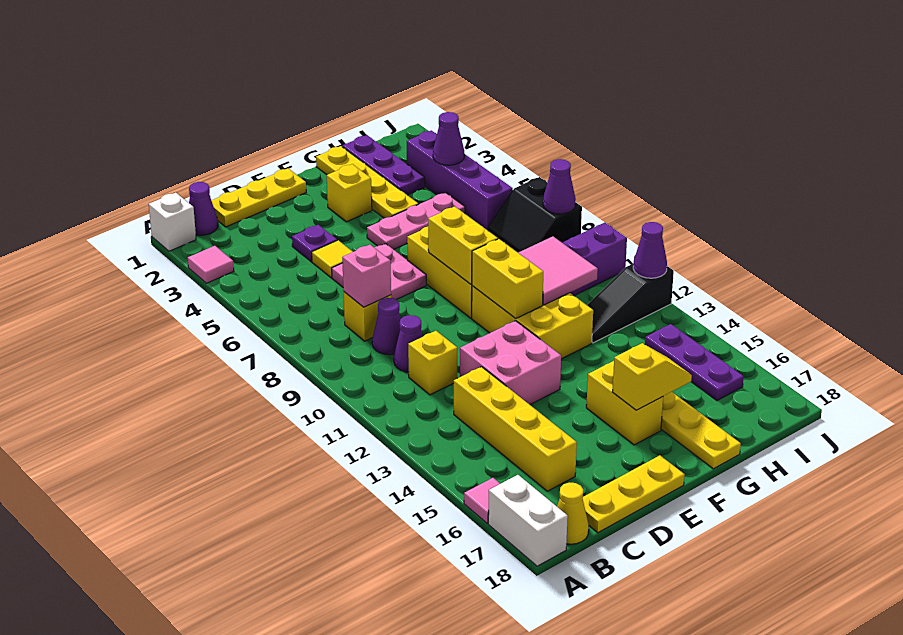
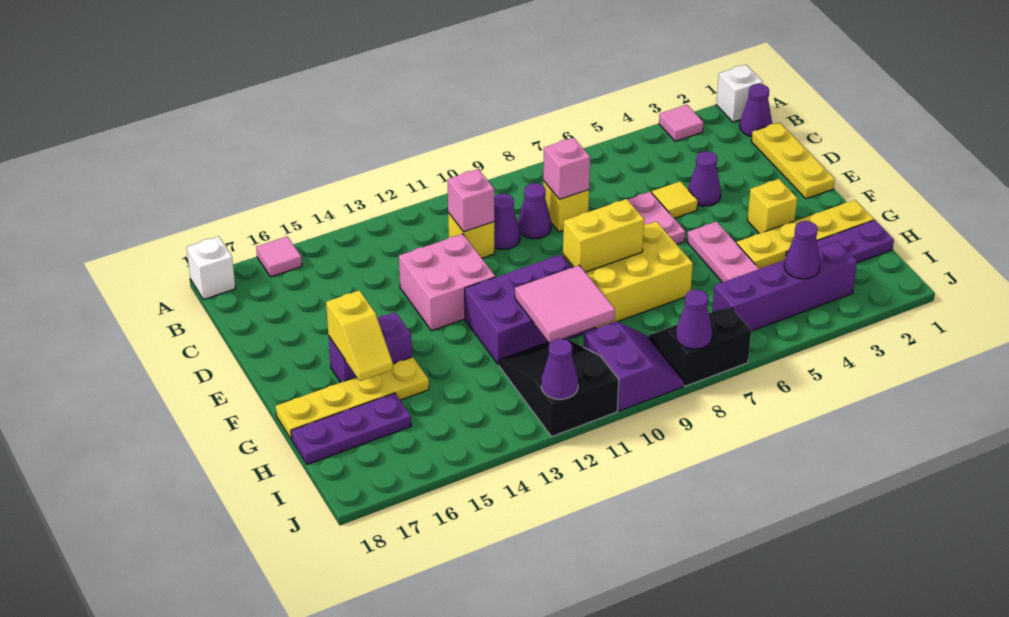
white 1x2 brick [488,475,568,566] -> white 1x1 brick [187,236,236,300]
yellow 1x1 cone [557,482,589,544] -> none
none -> pink 1x1 brick [448,169,494,232]
yellow 1x4 brick [454,367,577,491] -> none
yellow 1x3 plate [583,455,685,533] -> none
purple 1x1 plate [292,225,337,262] -> purple 1x1 cone [688,151,721,206]
yellow 2x3 brick [472,286,593,359] -> purple 2x3 brick [465,255,595,365]
yellow 1x2 brick [472,239,543,319] -> none
yellow 1x2 brick [586,361,663,445] -> purple 1x2 brick [329,312,412,382]
black 1x3 slope [587,263,674,343] -> black 2x3 slope [499,338,619,437]
purple 1x3 plate [645,324,744,401] -> purple 1x3 plate moved to [291,393,411,465]

